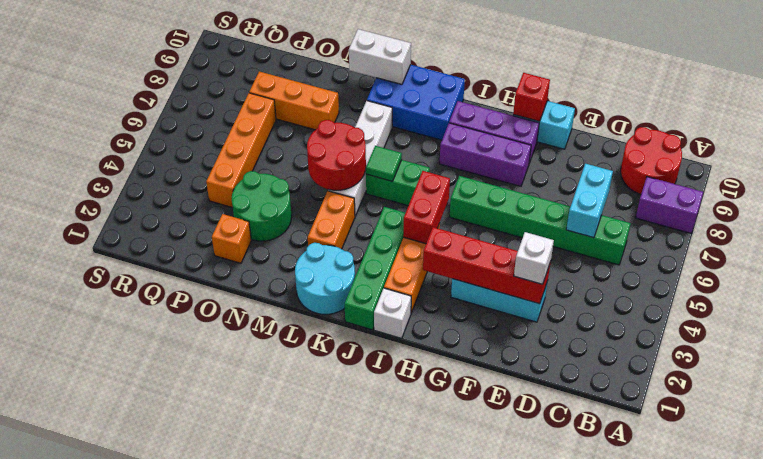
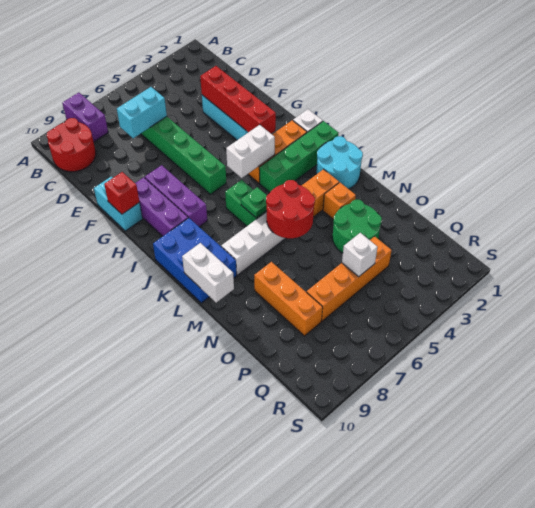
white 1x1 brick [514,232,554,284] -> white 1x1 brick moved to [342,233,378,277]
red 1x2 brick [403,171,450,244] -> white 1x2 brick [226,125,275,178]
green 1x1 tile [366,146,402,181] -> green 1x1 plate [241,187,267,218]
orange 1x1 brick [212,214,251,263] -> orange 1x1 brick moved to [323,183,356,219]

